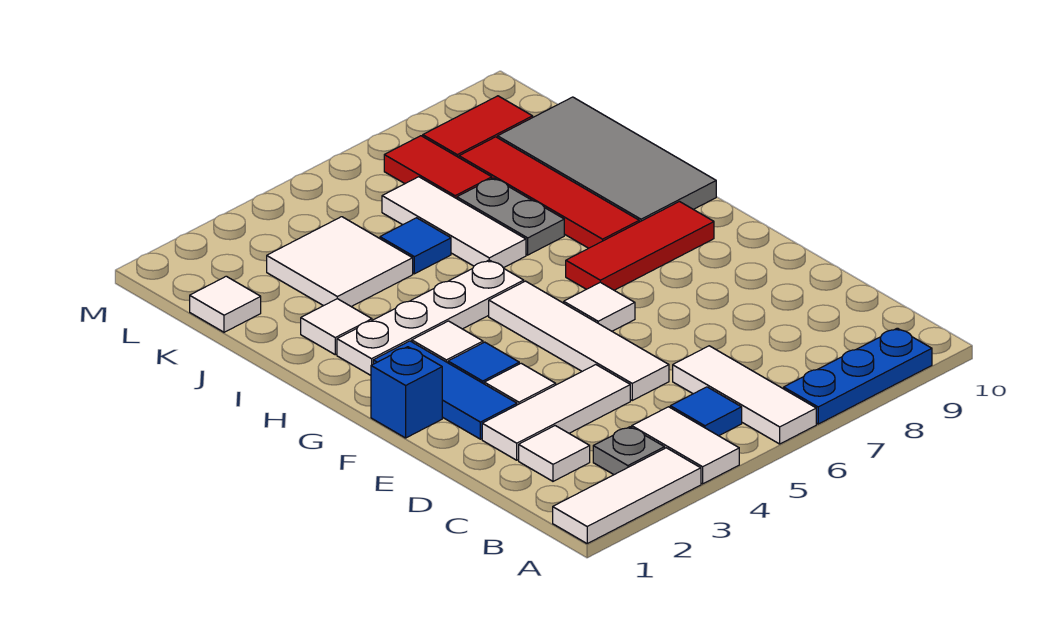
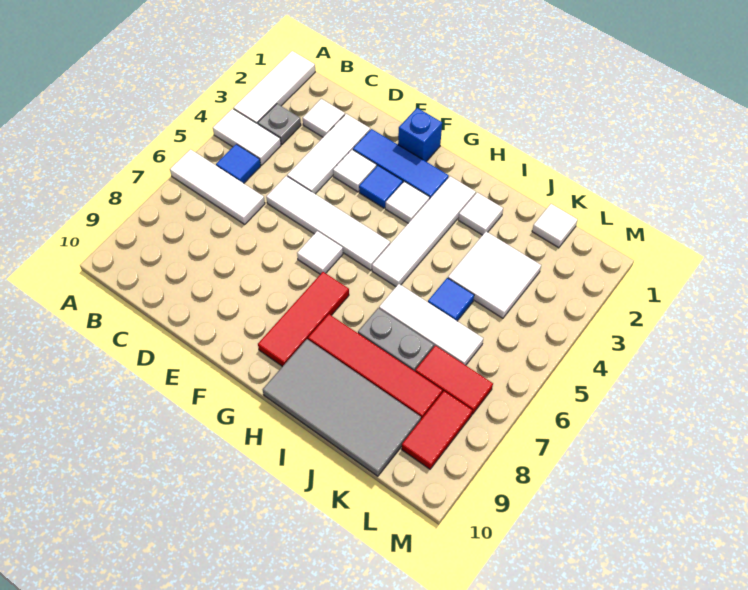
blue 1x3 plate [784,328,932,424] -> none
white 1x4 plate [337,260,524,375] -> white 1x4 tile [372,176,476,287]

